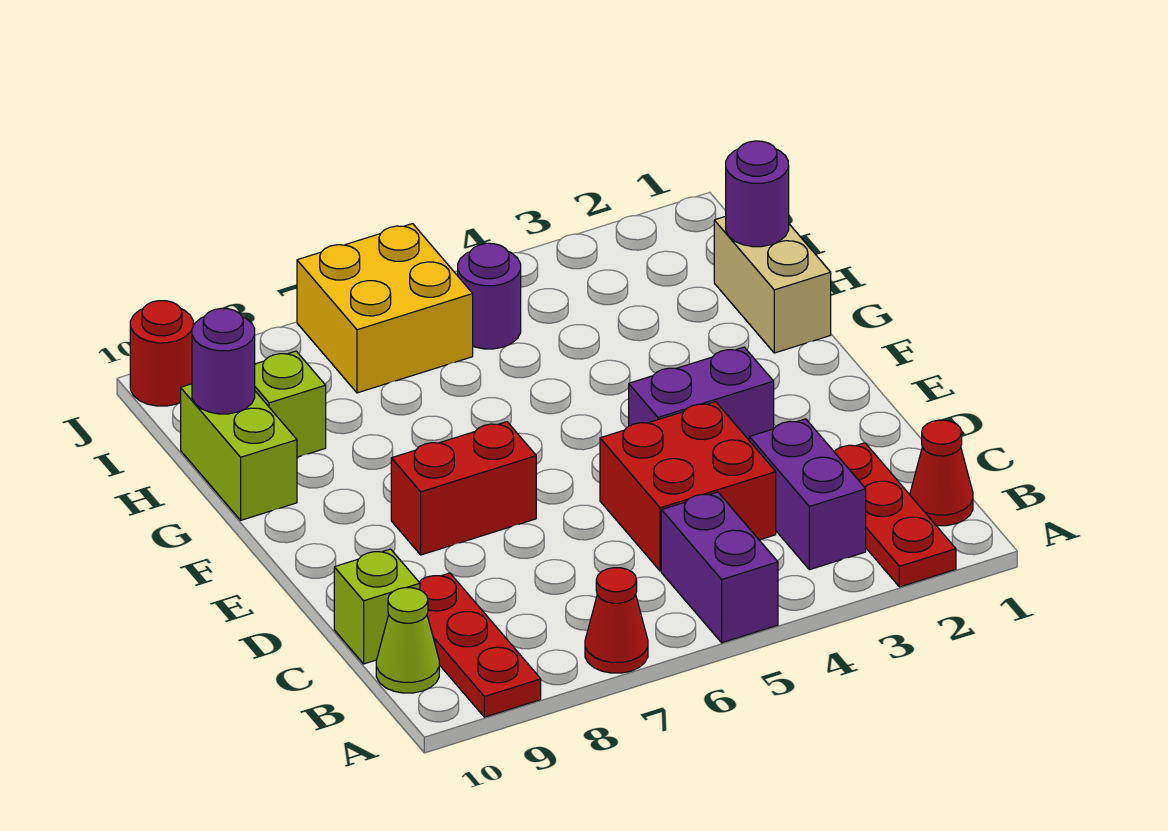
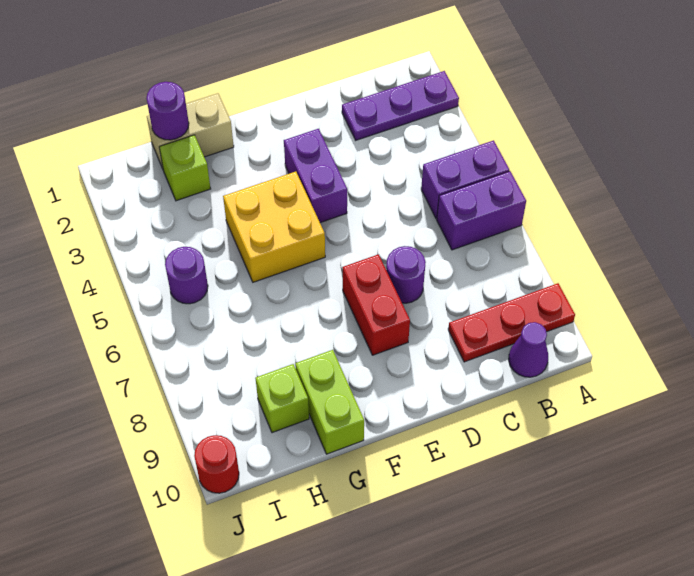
red 1x3 plate [834,443,956,587] -> purple 1x3 plate [342,71,459,140]
red 1x1 cone [585,568,648,673] -> none
red 1x1 cone [910,420,973,526] -> none
purple 1x2 brick [749,419,866,570] -> purple 1x2 brick moved to [437,171,526,250]
lime 1x1 cone [376,588,439,693] -> purple 1x1 cone [509,322,548,377]
red 2x2 brick [600,402,776,571] -> none
lime 1x1 brick [334,549,420,664] -> lime 1x1 brick moved to [159,135,211,201]
lime 1x2 brick [181,384,297,520] -> lime 1x2 brick turned to [295,350,364,454]
purple 1x1 round brick [192,308,255,414] -> purple 1x1 round brick moved to [386,246,426,303]
yellow 2x2 brick [297,224,473,393] -> yellow 2x2 brick moved to [223,172,325,282]

